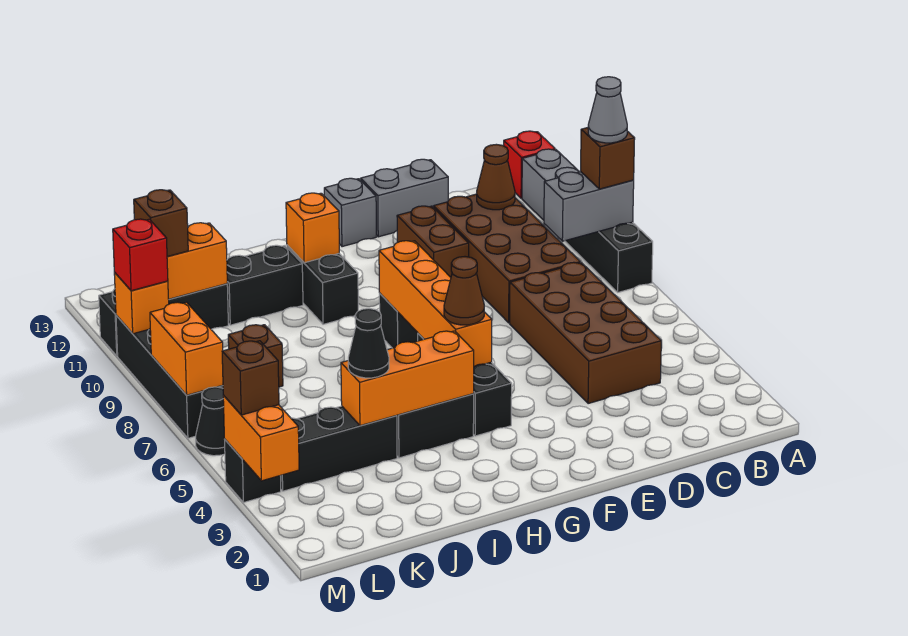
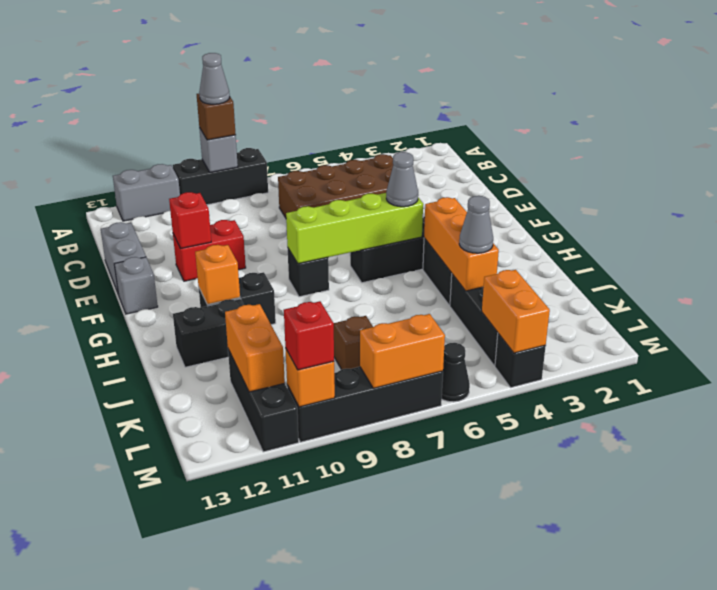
grey 1x2 brick [544,172,634,241] -> grey 1x1 brick [199,128,238,172]
red 1x1 brick [503,131,555,198] -> red 1x1 brick moved to [169,192,211,249]
brown 2x4 brick [434,194,580,323] -> none
brown 1x1 cone [477,144,515,210] -> none
brown 1x2 brick [397,206,469,277] -> red 1x2 brick [173,220,246,281]
orange 1x4 brick [379,241,492,366] -> lime 1x4 brick [286,193,423,264]
brown 1x1 cone [444,257,484,325] -> grey 1x1 cone [386,152,418,207]
black 1x2 brick [227,245,303,325] -> black 1x2 brick turned to [173,299,244,367]
black 1x1 cone [348,309,389,378] -> grey 1x1 cone [459,196,493,253]
brown 1x1 brick [134,190,188,257] -> none
orange 1x2 brick [223,396,299,481] -> orange 1x2 brick turned to [482,270,550,353]
brown 1x1 brick [222,341,279,415] -> none

